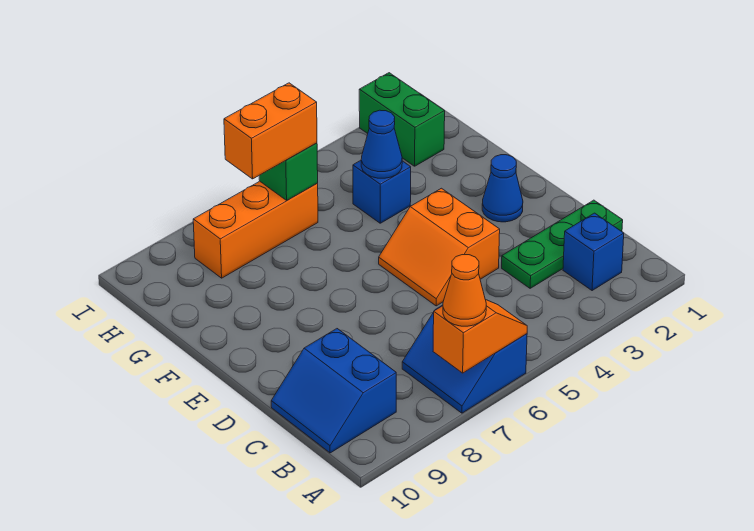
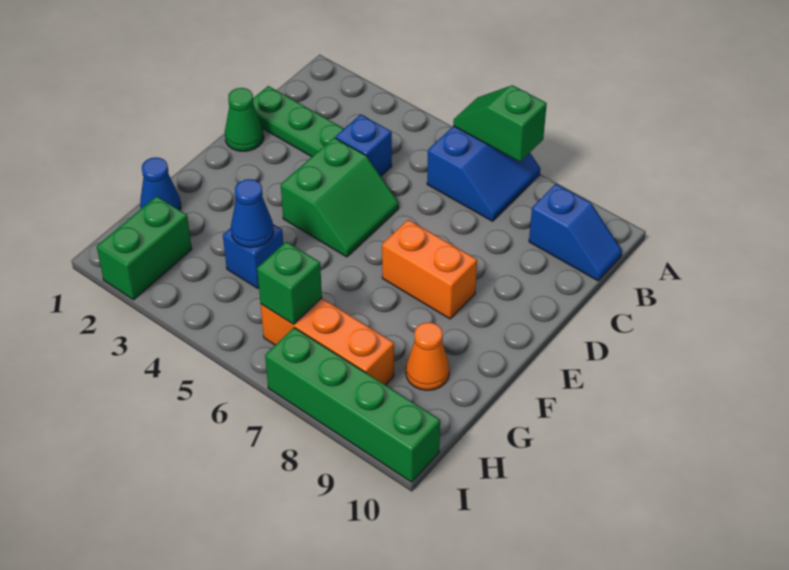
orange 1x2 slope [433,299,527,373] -> green 1x2 slope [453,85,547,162]
orange 1x1 cone [443,255,486,326] -> orange 1x1 cone moved to [406,322,449,390]
blue 1x1 brick [563,213,624,291] -> blue 1x1 brick moved to [335,114,392,176]
blue 2x2 slope [271,329,396,453] -> blue 1x2 slope [529,184,622,281]
none -> green 1x1 cone [225,88,264,151]
orange 2x2 slope [379,188,500,306] -> green 2x2 slope [281,138,399,257]
blue 1x1 cone [482,155,523,222] -> blue 1x1 cone moved to [140,157,181,210]
orange 1x2 brick [224,83,317,179] -> orange 1x2 brick moved to [382,220,477,319]
none -> green 1x4 brick [265,328,440,482]

